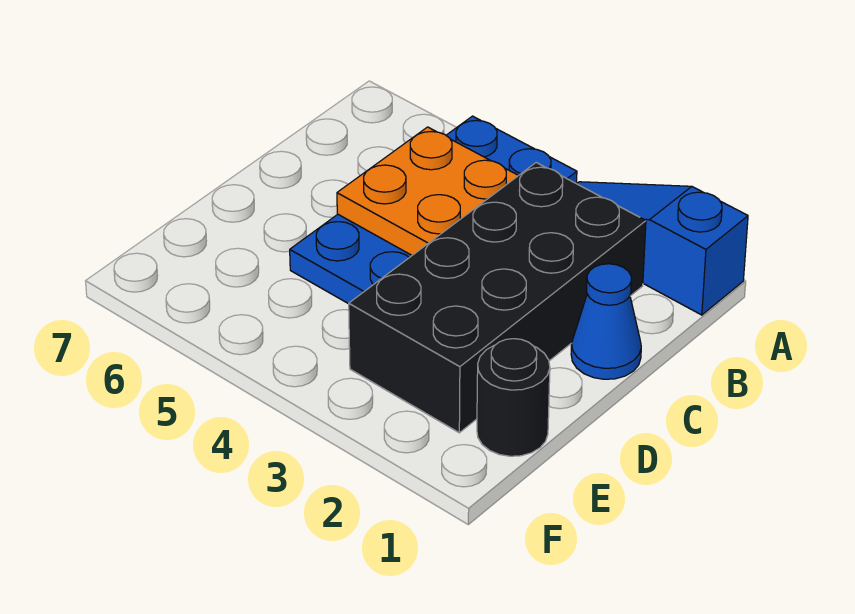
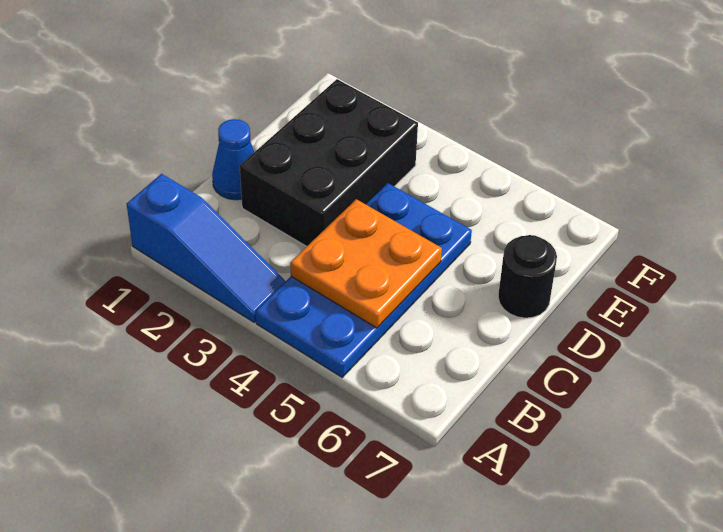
black 2x4 brick [349,163,646,433] -> black 2x3 brick [240,79,418,247]
black 1x1 round brick [477,339,550,456] -> black 1x1 round brick moved to [498,235,557,318]

